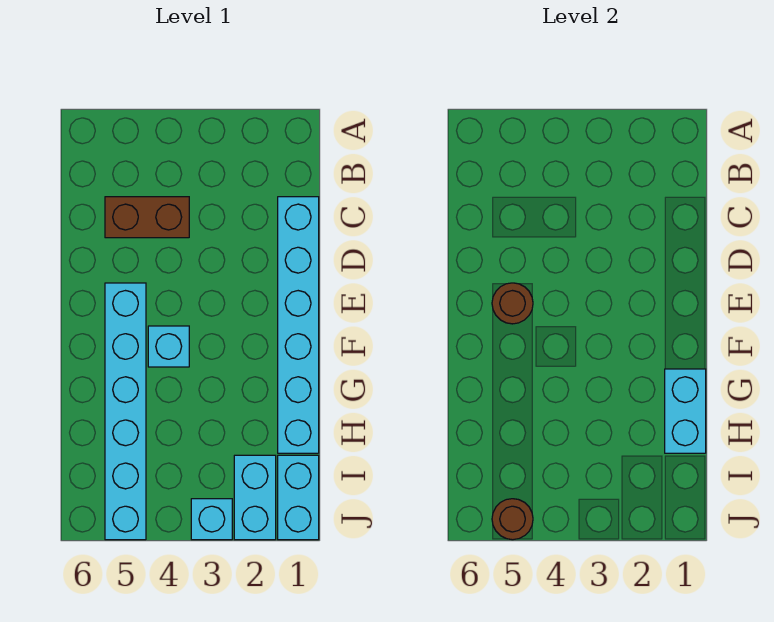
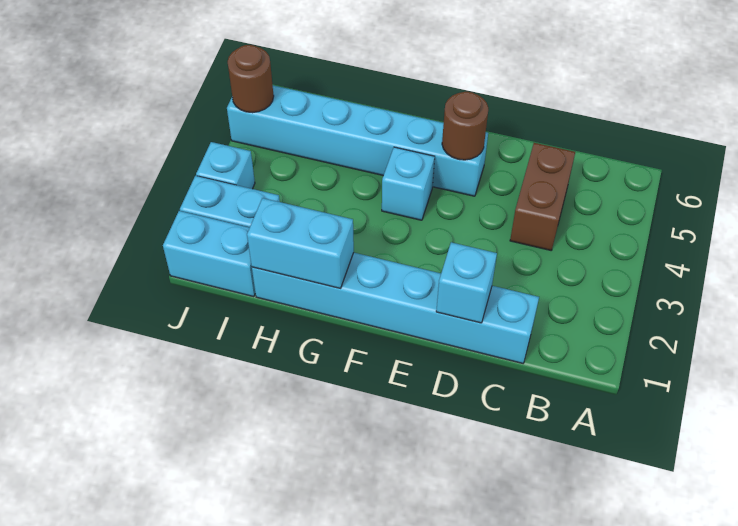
none -> cyan 1x1 brick [436,242,497,323]

